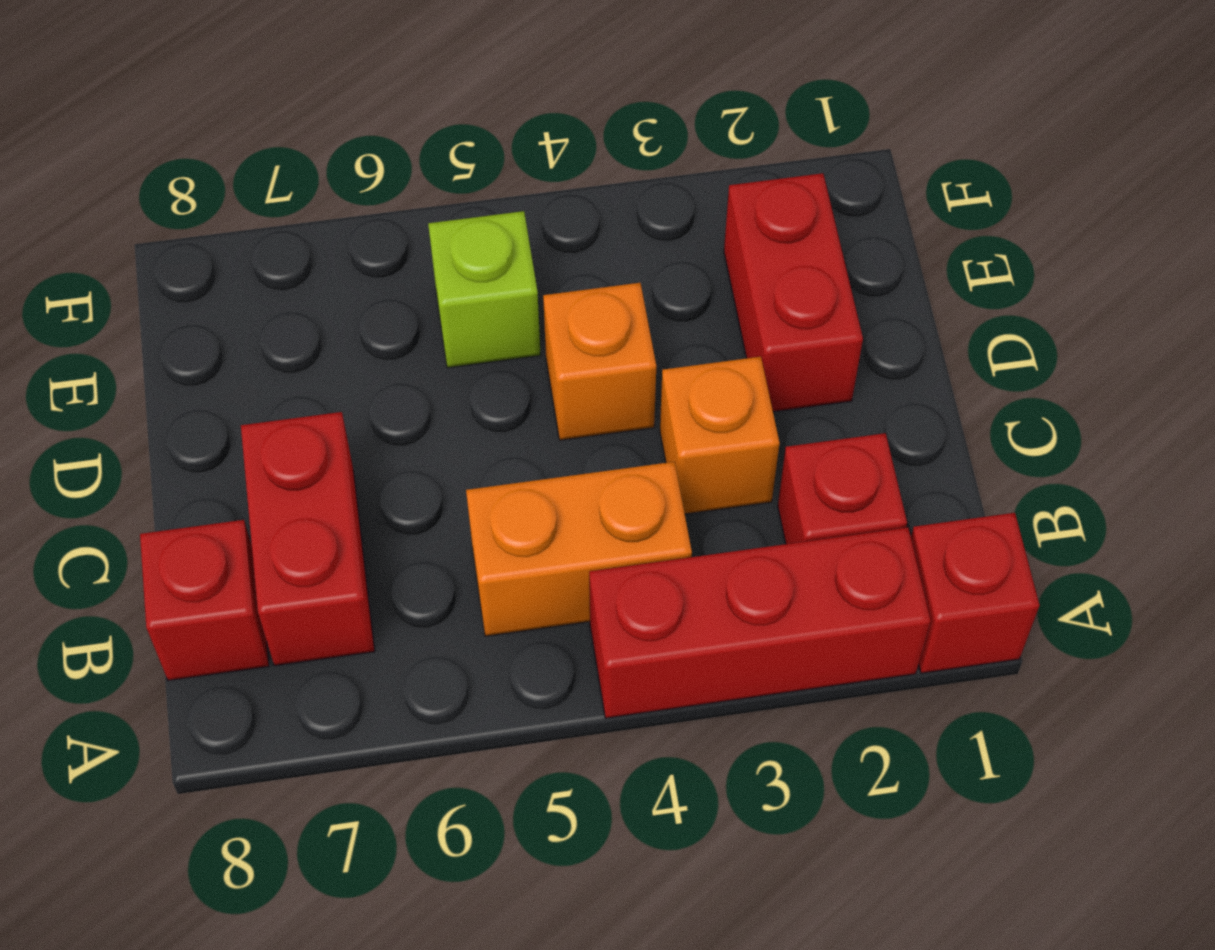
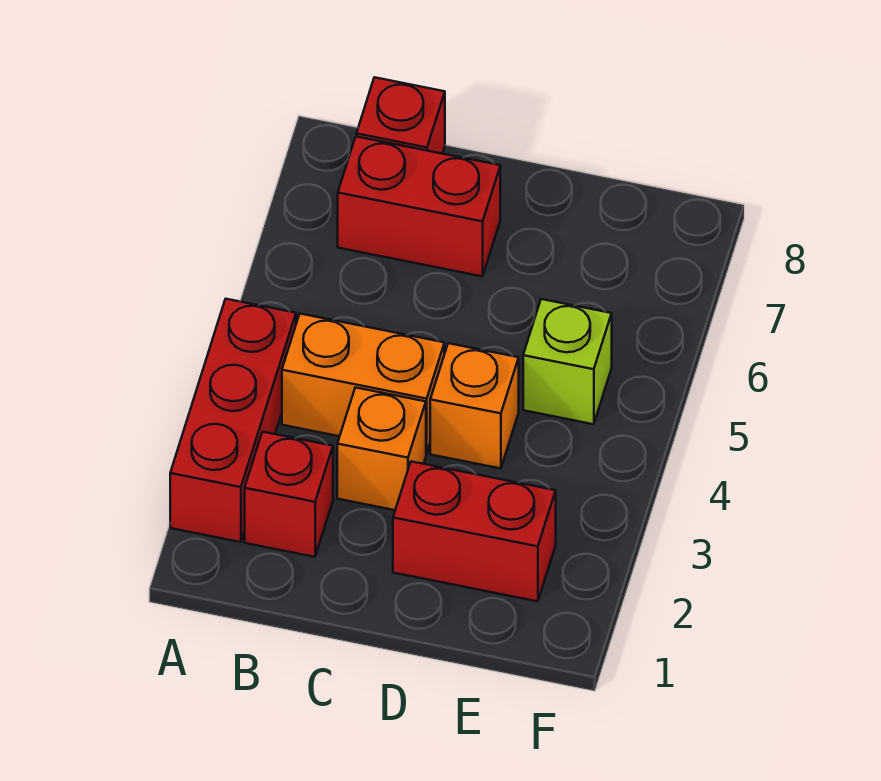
red 1x1 brick [911,513,1040,673] -> none
orange 1x2 brick [466,462,692,636] -> orange 1x2 brick turned to [282,314,444,454]

